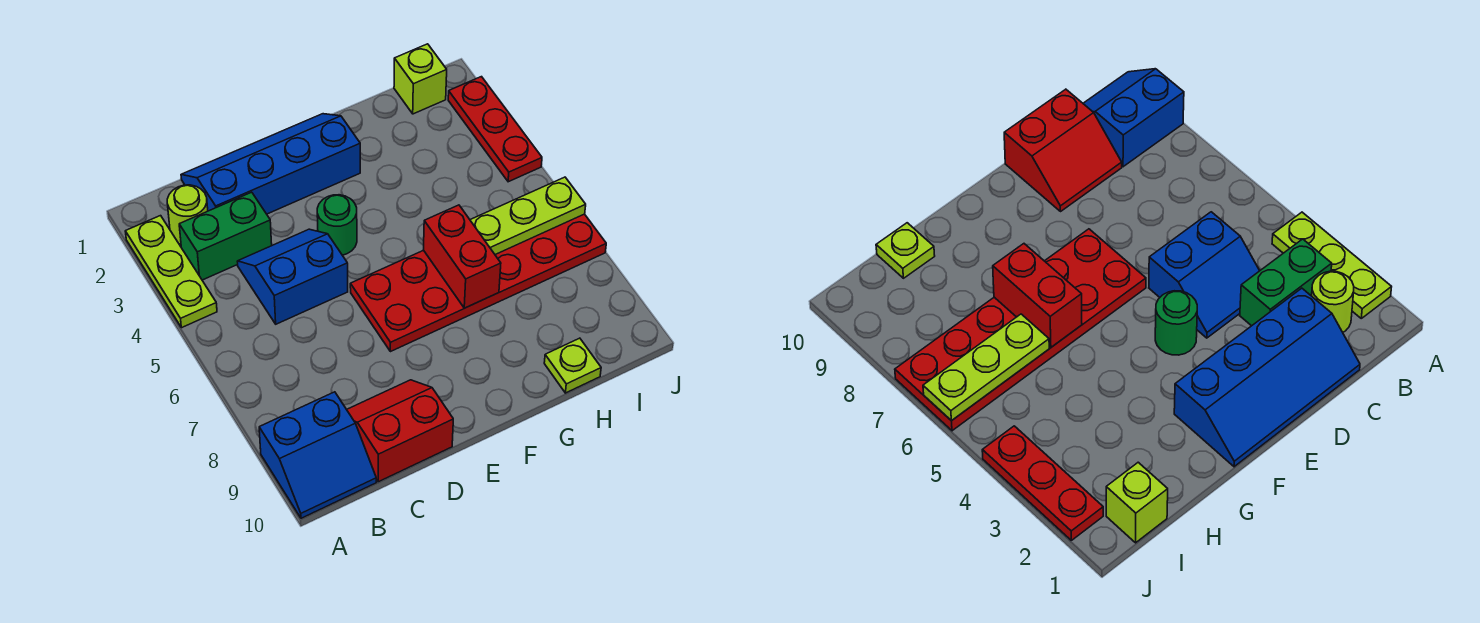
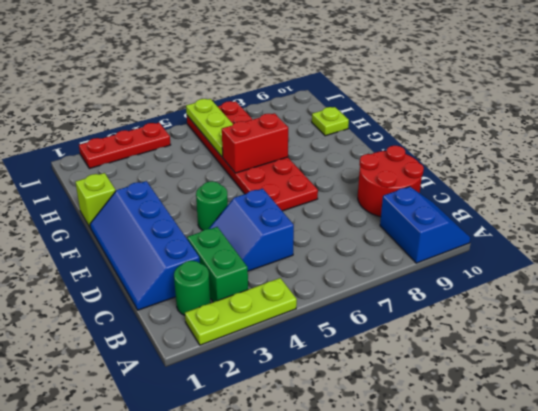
lime 1x1 round brick [167,185,208,244] -> green 1x1 round brick [174,261,211,315]
red 2x2 slope [347,380,453,482] -> red 2x2 round brick [358,146,424,217]
lime 1x1 brick [394,44,447,114] -> lime 1x1 brick moved to [75,173,115,229]

